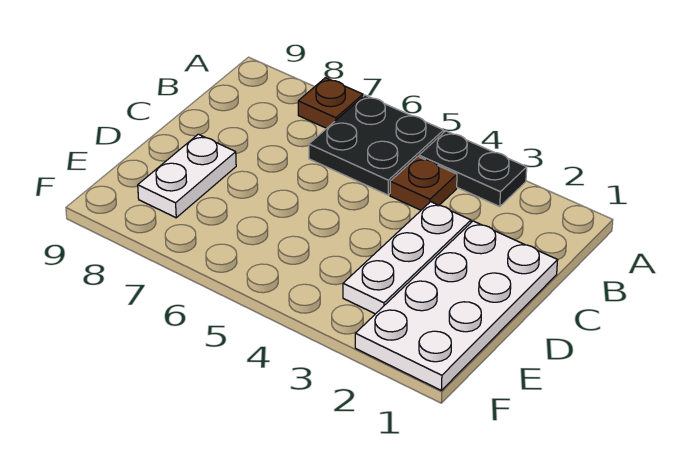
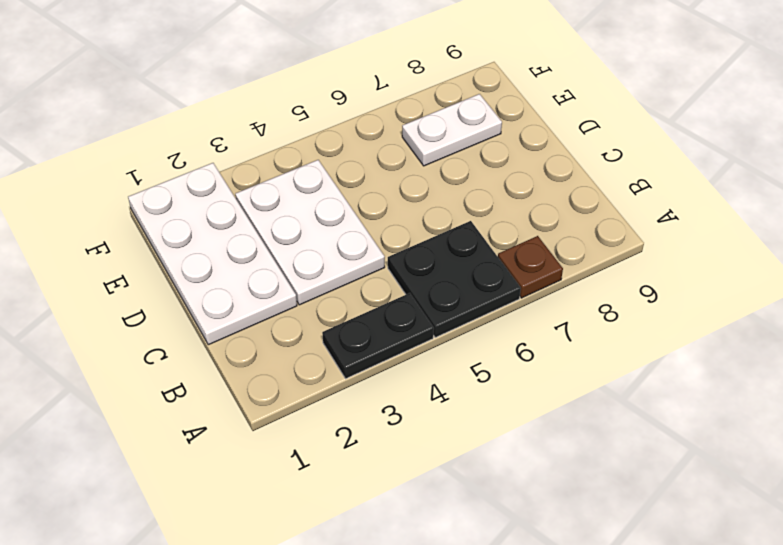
brown 1x1 plate [390,156,457,210] -> none
white 1x3 plate [343,202,471,314] -> white 2x3 plate [235,160,385,305]
white 1x2 plate [138,134,236,218] -> white 1x2 plate turned to [402,94,502,166]

